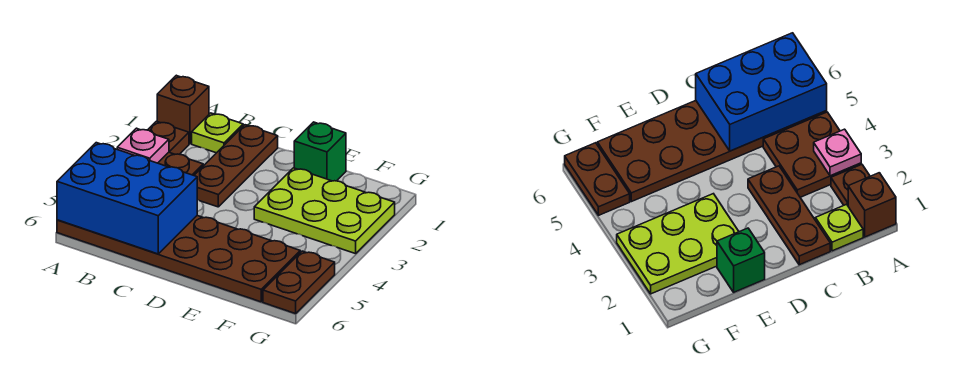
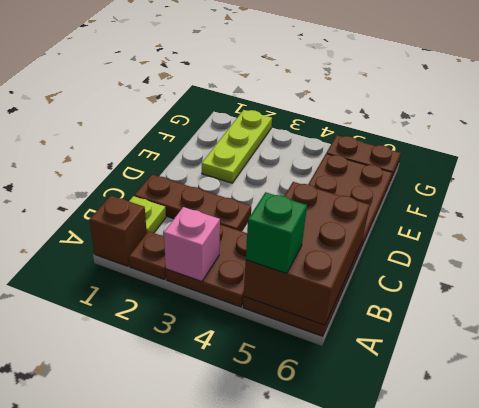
pink 1x1 plate [117,128,169,163] -> pink 1x1 brick [164,207,220,282]
blue 2x3 brick [57,143,197,254] -> brown 2x3 brick [244,182,370,325]
green 1x1 brick [294,122,346,181] -> green 1x1 brick moved to [246,192,307,273]
lime 2x3 plate [254,168,395,254] -> lime 1x3 plate [202,110,272,183]

